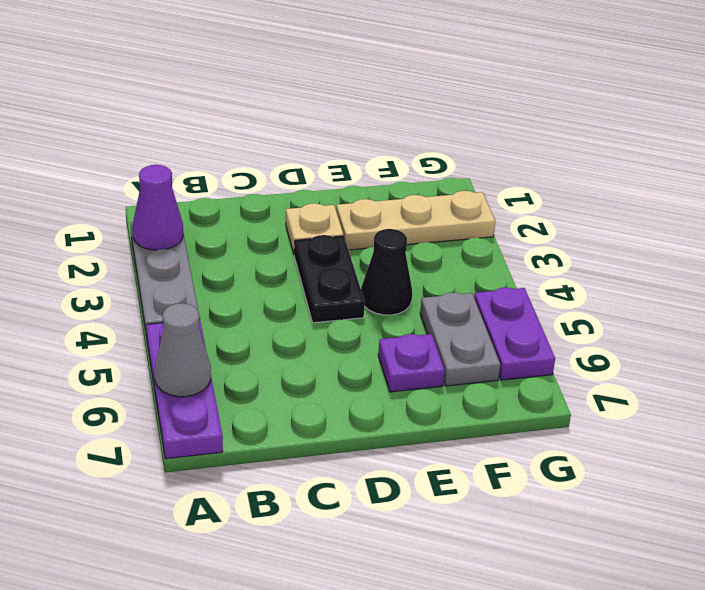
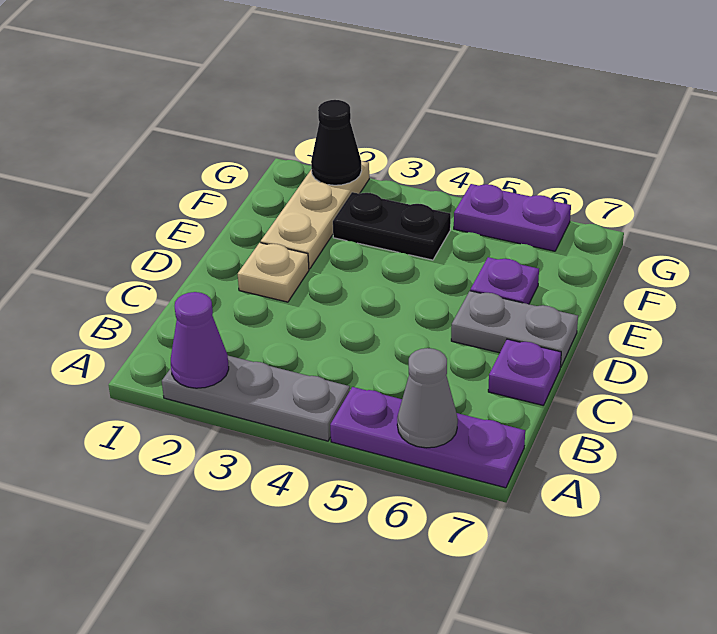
none -> purple 1x1 plate [488,339,561,405]
black 1x2 plate [294,235,365,323] -> black 1x2 plate moved to [333,192,451,260]
black 1x1 cone [361,229,412,315] -> black 1x1 cone moved to [311,100,362,185]
grey 1x2 plate [420,293,500,386] -> grey 1x2 plate moved to [451,291,578,367]

